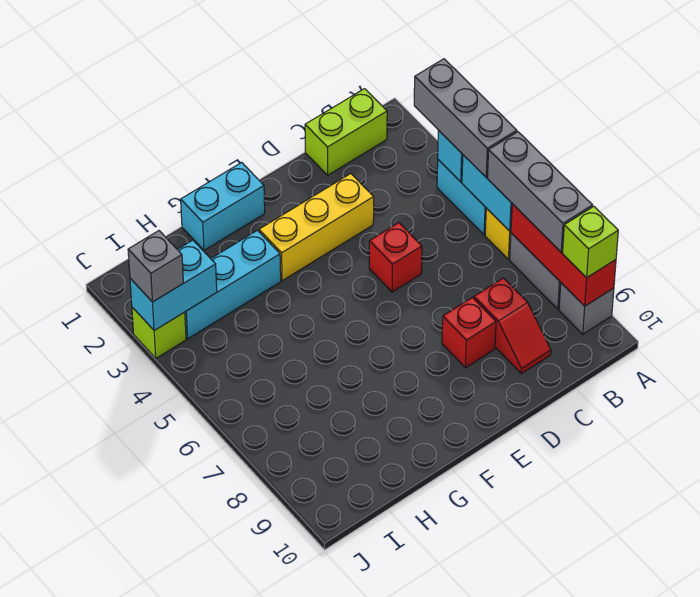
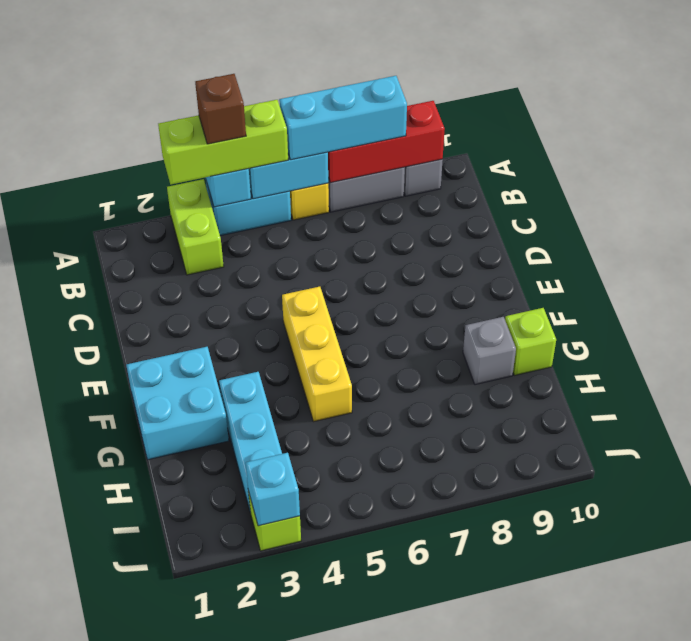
grey 1x3 brick [414,59,517,177] -> lime 1x3 brick [158,100,288,184]
none -> brown 1x1 brick [195,74,246,144]
grey 1x3 brick [487,132,593,252] -> cyan 1x3 brick [279,76,407,160]
lime 1x1 brick [563,206,618,278] -> lime 1x1 brick moved to [505,308,556,375]
lime 1x2 brick [305,89,387,175] -> lime 1x2 brick moved to [167,179,224,275]
red 1x2 slope [474,278,551,374] -> none
yellow 1x3 brick [259,174,374,281] -> yellow 1x3 brick moved to [282,287,352,422]
red 1x1 brick [369,223,422,292] -> none
red 1x1 brick [442,297,496,368] -> none
cyan 1x2 brick [181,162,265,250] -> cyan 2x2 brick [126,347,229,460]
cyan 1x2 brick [130,240,217,330] -> cyan 1x1 brick [246,453,300,526]
grey 1x1 brick [128,231,183,302] -> grey 1x1 brick moved to [463,317,516,385]

